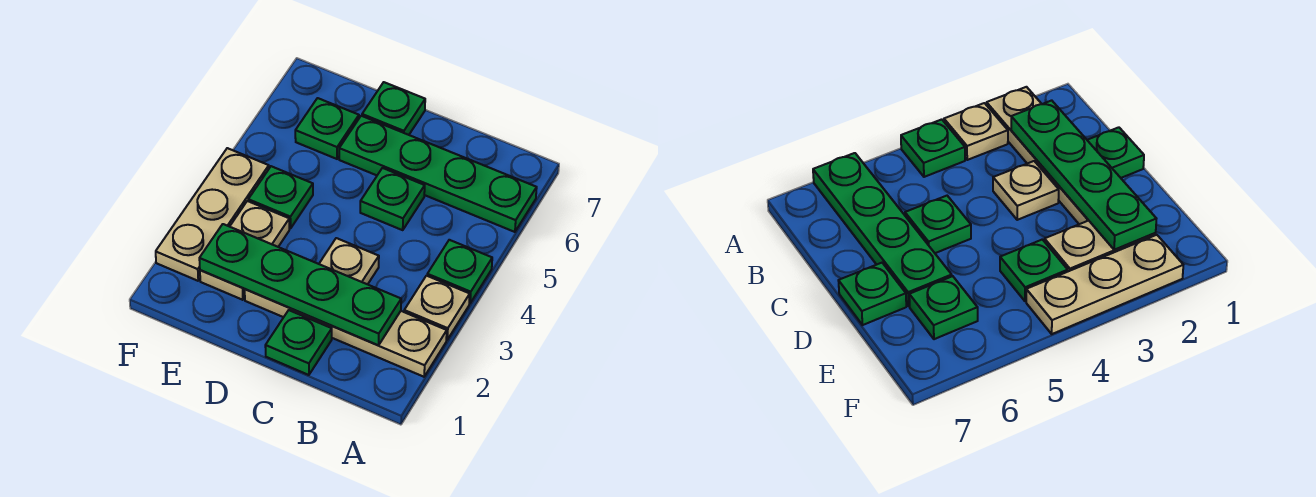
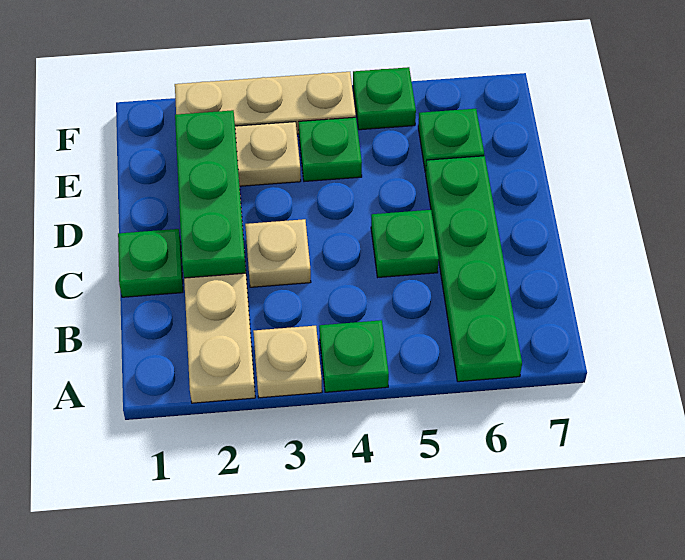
green 1x4 plate [199,224,401,345] -> green 1x3 plate [175,110,246,278]
green 1x1 plate [362,82,425,135] -> green 1x1 plate moved to [353,67,416,130]

